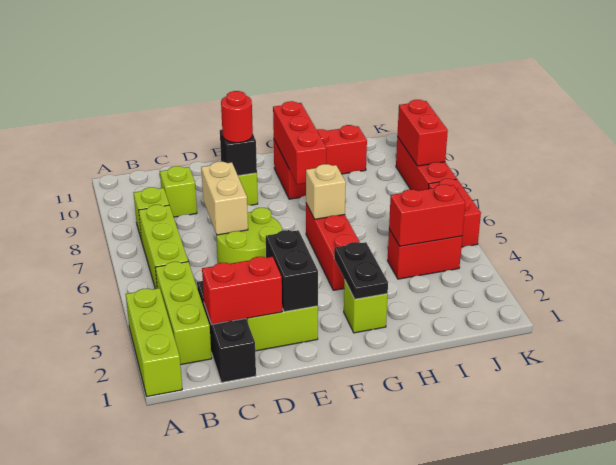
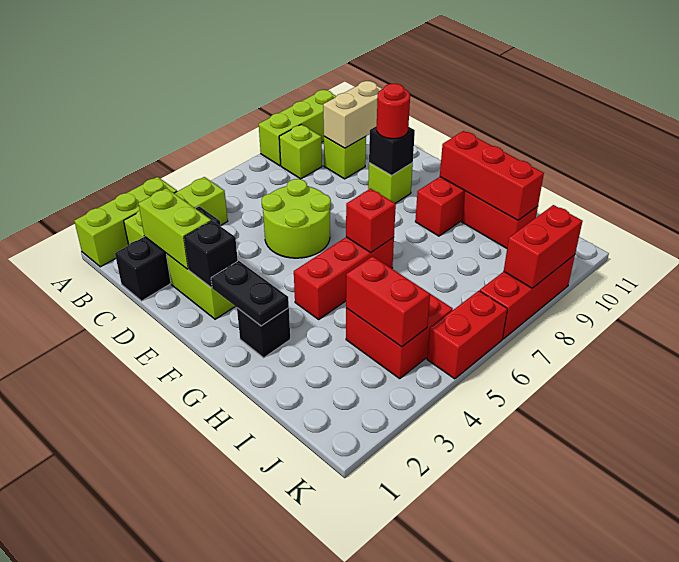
lime 1x3 brick [139,205,188,289] -> lime 1x3 brick moved to [259,90,336,166]
red 1x2 brick [202,257,282,325] -> lime 1x2 brick [138,188,211,269]
tan 1x2 brick [201,162,248,235] -> tan 1x2 brick moved to [323,81,382,148]
black 1x2 brick [266,230,318,312] -> black 1x1 brick [184,221,238,287]
lime 1x1 brick [344,280,388,333] -> black 1x1 brick [237,308,290,358]
black 1x2 plate [334,242,388,299] -> black 1x2 plate turned to [211,261,289,326]
tan 1x1 brick [306,164,346,219] -> red 1x1 brick [346,189,396,253]
red 1x3 brick [273,101,327,184] -> red 1x3 brick turned to [440,131,544,220]
red 1x2 brick [388,229,462,279] -> red 2x2 brick [346,294,453,379]

